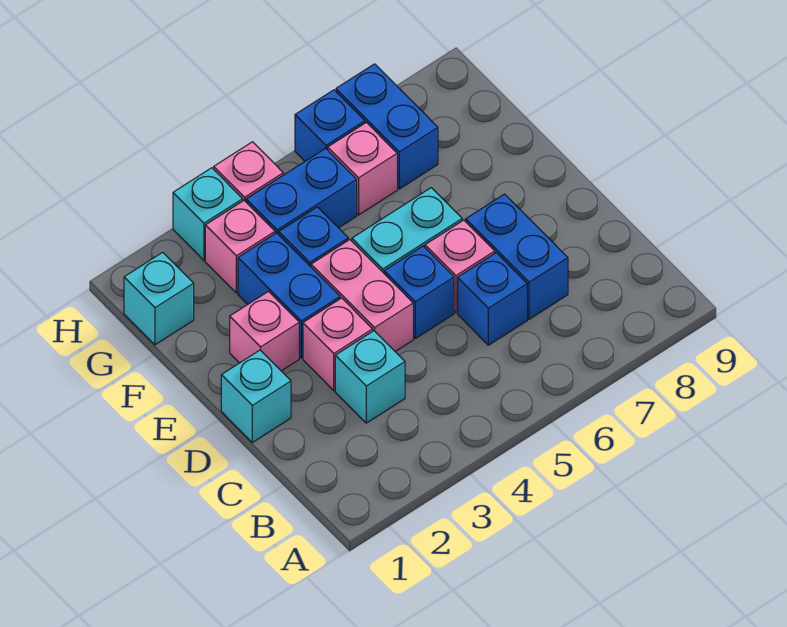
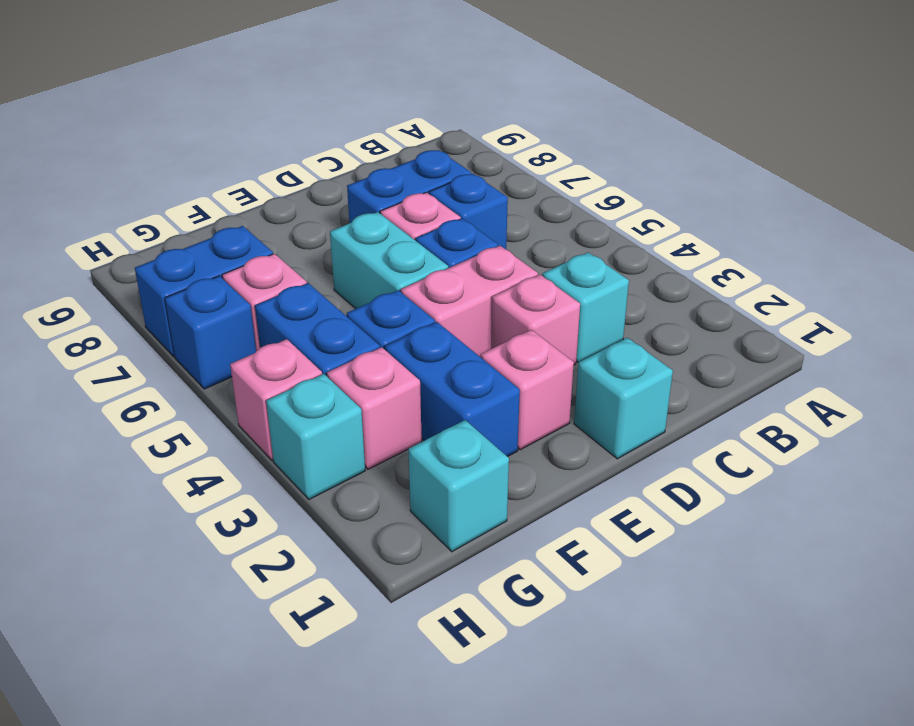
blue 1x2 brick [238,233,340,358] -> blue 1x2 brick turned to [384,322,520,457]

